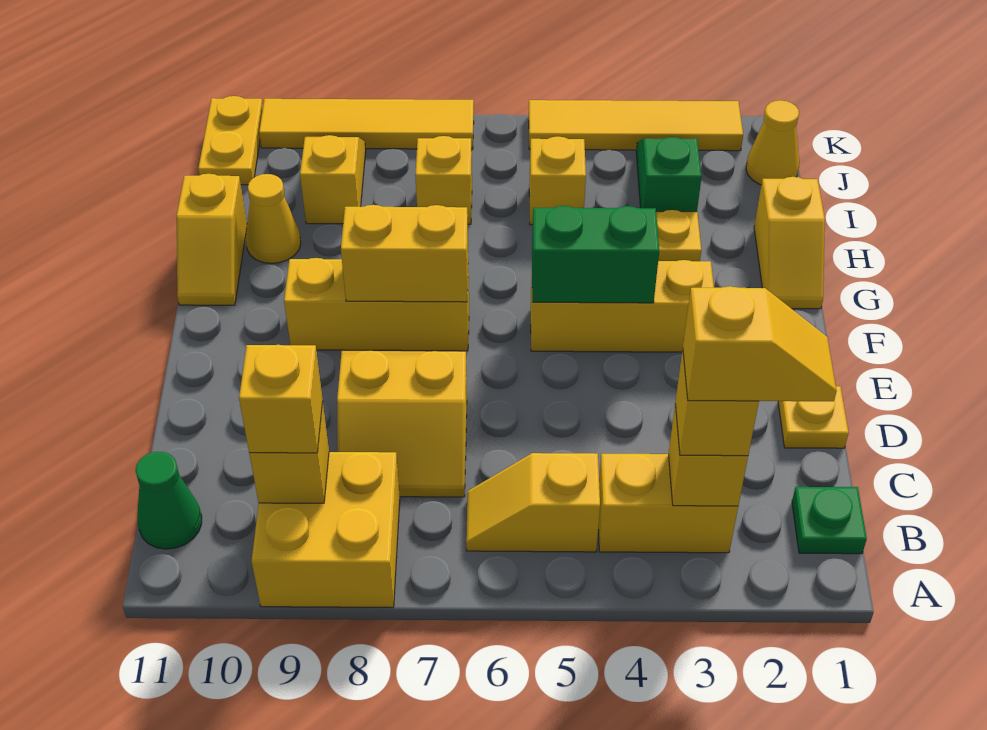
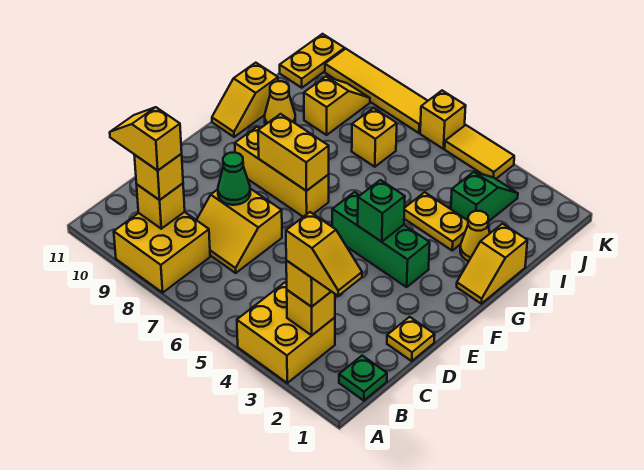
yellow 1x2 brick [598,454,738,553] -> yellow 2x2 brick [237,283,335,383]
yellow 1x2 slope [466,453,600,552] -> yellow 1x2 slope moved to [110,107,182,170]
green 1x1 cone [135,452,202,549] -> green 1x1 cone moved to [218,152,250,205]
yellow 1x3 brick [531,260,714,352] -> green 1x3 brick [332,192,430,287]
green 1x2 brick [532,206,659,303] -> green 1x1 brick [358,180,405,242]
yellow 1x1 brick [529,137,586,225] -> yellow 1x1 brick moved to [420,91,466,149]
yellow 1x1 cone [746,100,799,185] -> yellow 1x1 cone moved to [460,211,490,261]
yellow 1x4 tile [529,100,743,151] -> yellow 1x2 tile [445,125,514,179]

